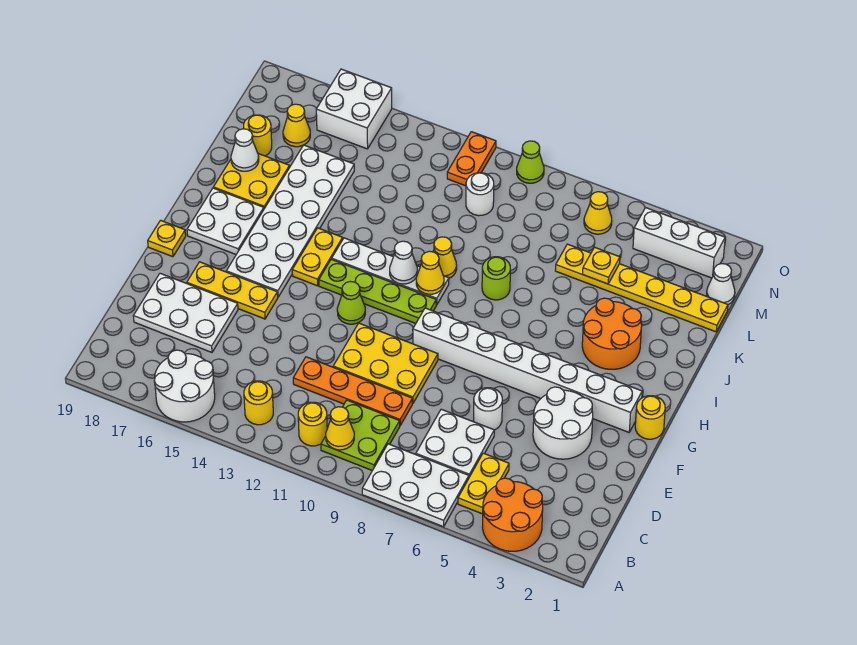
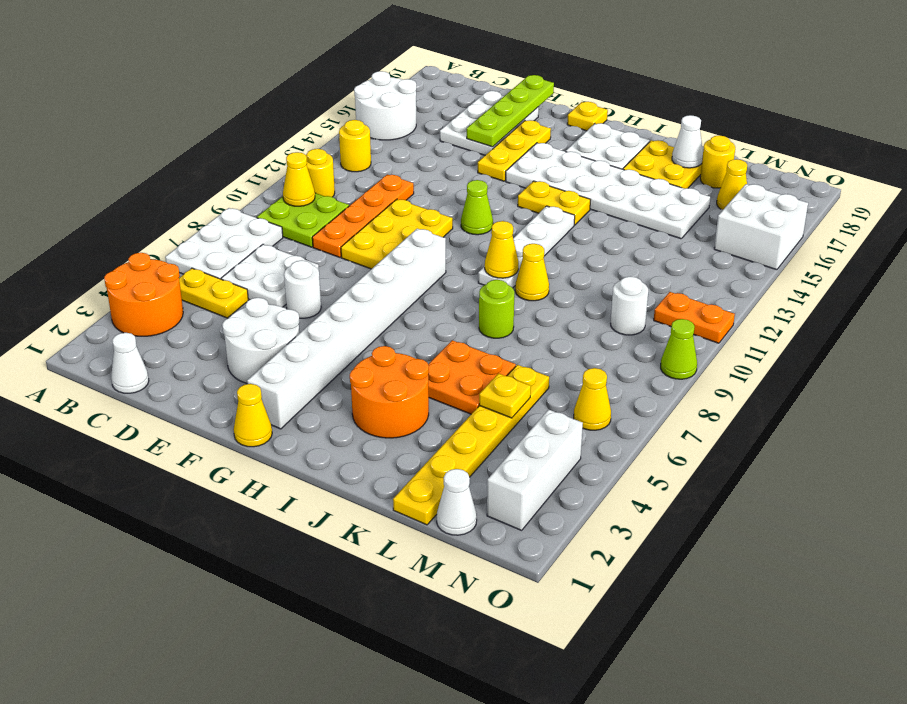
yellow 1x1 round brick [635,396,665,439] -> yellow 1x1 cone [234,384,272,447]
lime 1x4 plate [319,259,436,323] -> lime 1x4 plate moved to [467,75,554,147]
white 1x1 cone [390,241,417,284] -> white 1x1 cone moved to [111,333,149,393]
none -> orange 2x2 plate [428,340,516,414]

